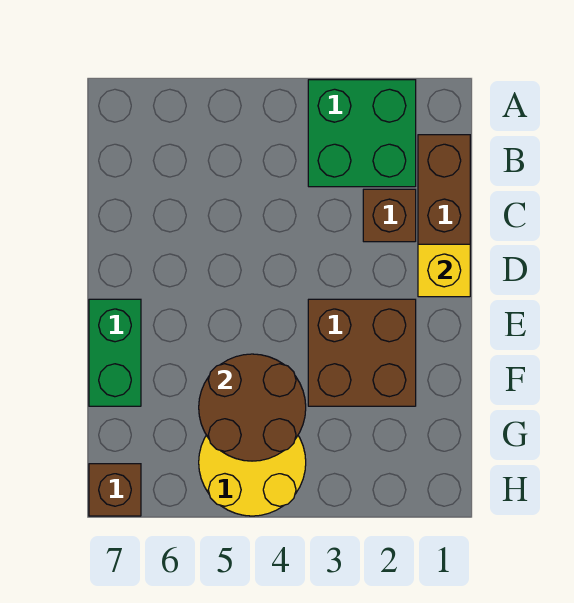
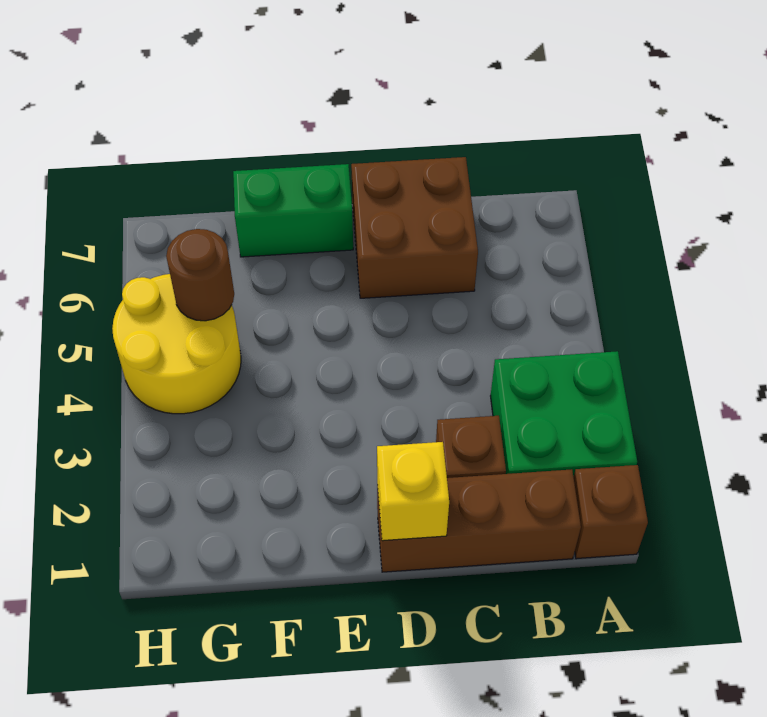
brown 2x2 brick [308,299,416,406] -> brown 2x2 brick moved to [351,157,478,298]
brown 2x2 round brick [199,354,306,461] -> brown 1x1 round brick [166,229,234,321]
brown 1x1 brick [89,464,141,516] -> brown 1x1 brick moved to [574,465,648,559]

